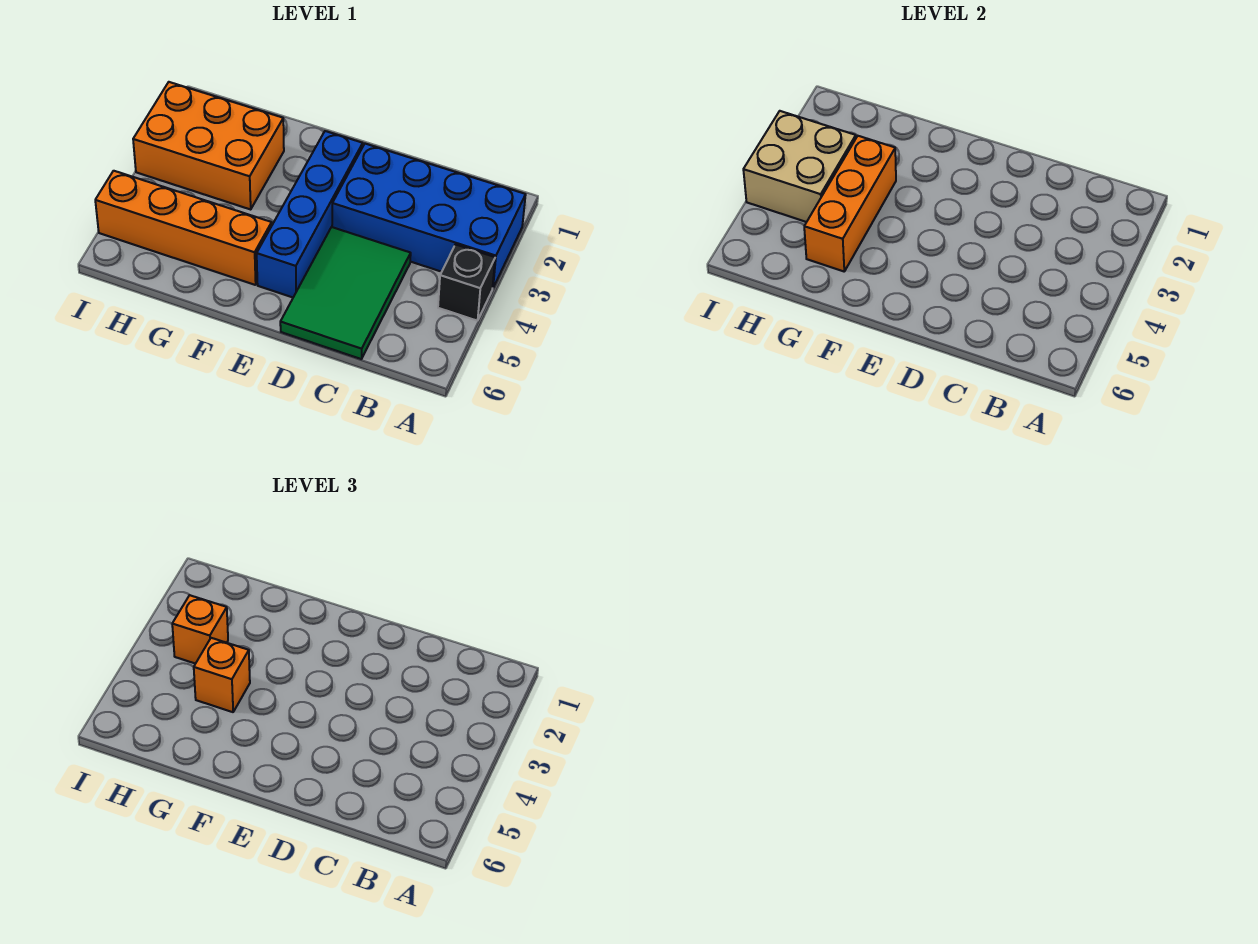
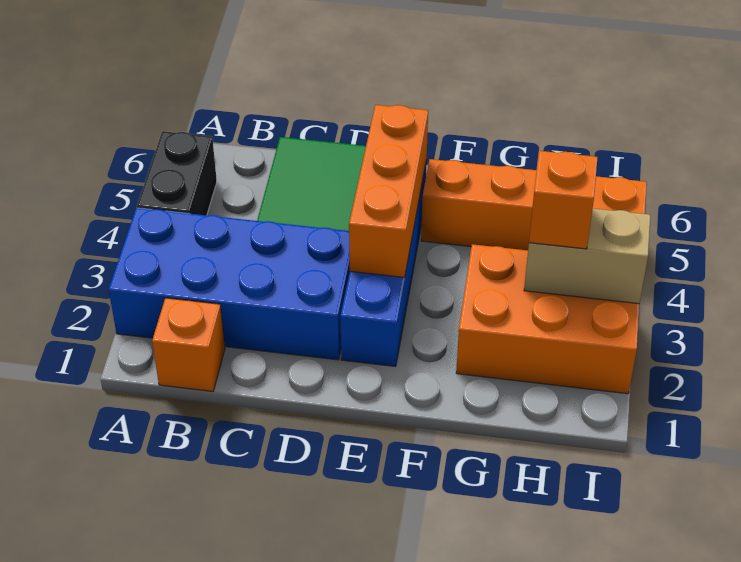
black 1x1 brick [438,245,495,321] -> black 1x2 brick [137,131,217,215]
orange 1x3 brick [804,136,896,271] -> orange 1x3 brick moved to [349,105,428,277]
orange 1x1 brick [194,638,250,712] -> orange 1x1 brick moved to [152,298,225,391]
tan 2x2 brick [743,111,856,222] -> tan 1x2 brick [524,209,650,304]

